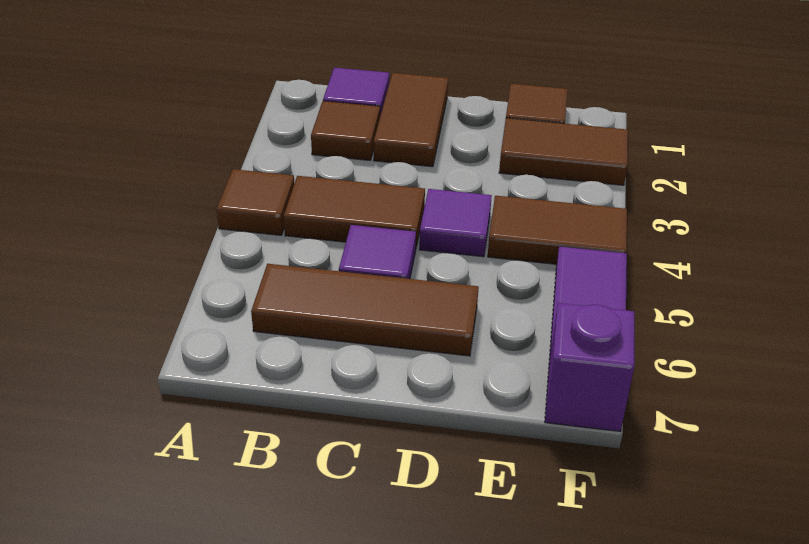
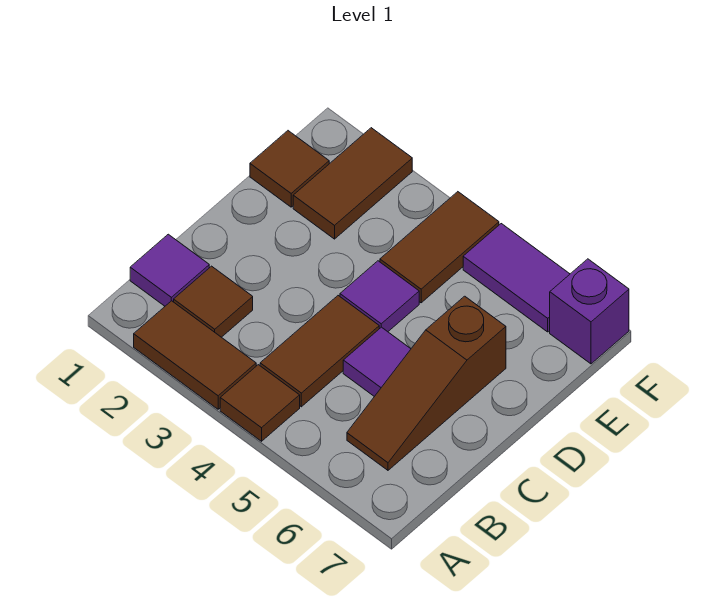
brown 1x3 tile [251,264,479,356] -> brown 1x3 slope [347,296,506,470]
brown 1x2 tile [374,73,448,167] -> brown 1x2 tile moved to [134,301,256,409]

